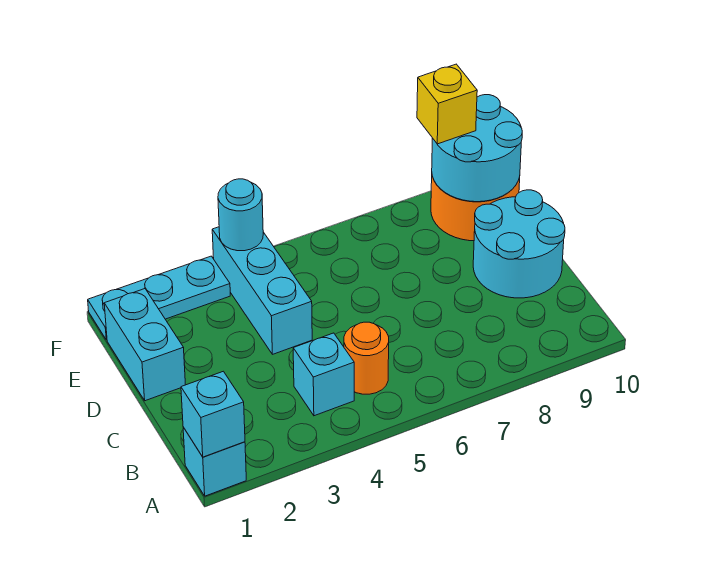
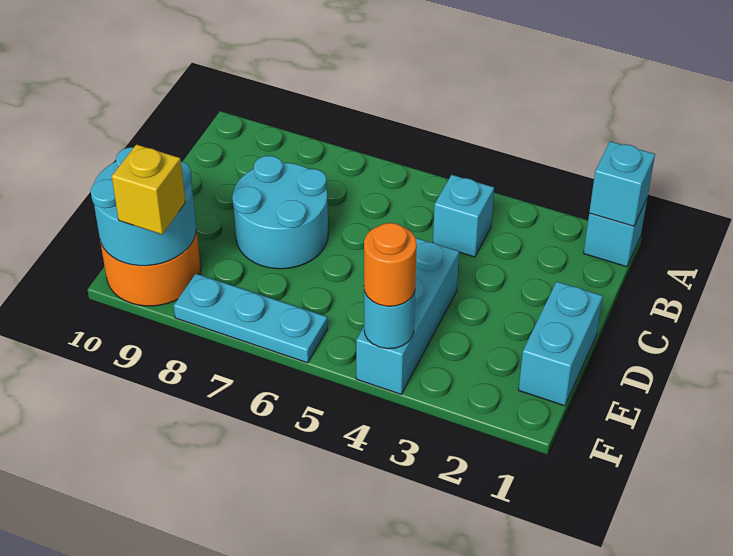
orange 1x1 round brick [344,322,389,394] -> orange 1x1 round brick moved to [364,223,417,306]
cyan 2x2 round brick [473,190,565,298] -> cyan 2x2 round brick moved to [232,156,328,269]
cyan 1x3 plate [88,256,230,340] -> cyan 1x3 plate moved to [174,274,328,363]

